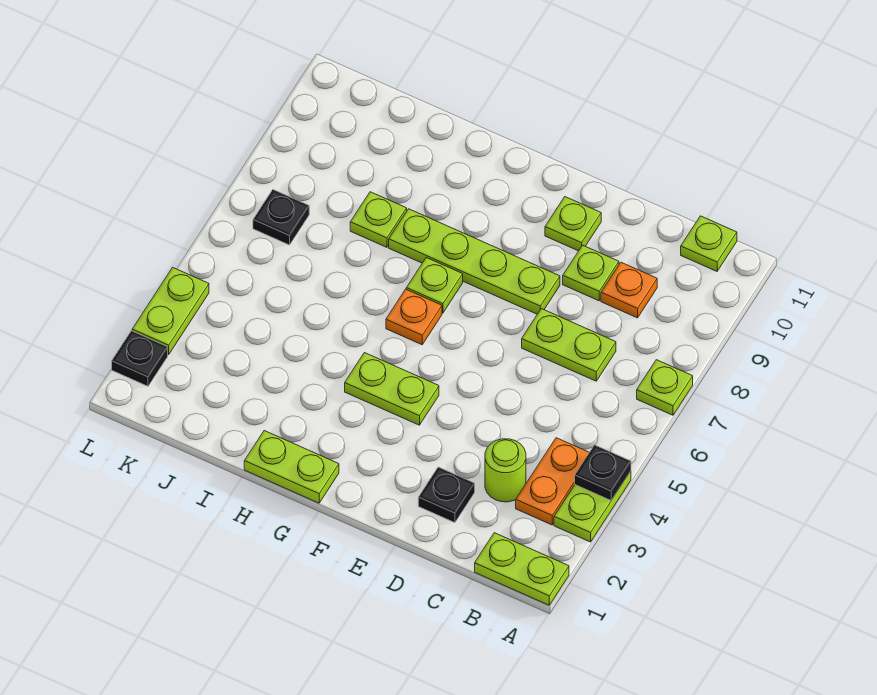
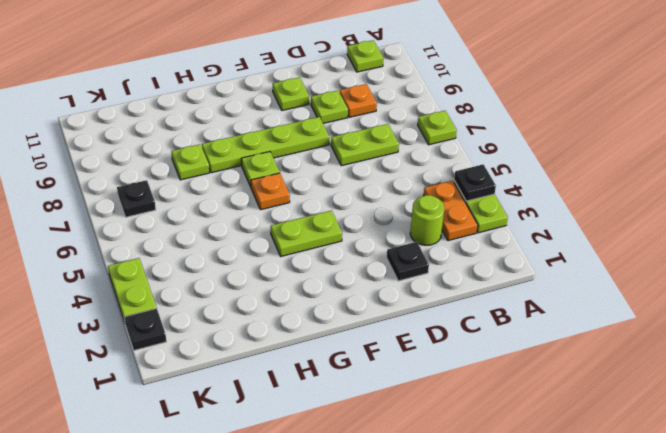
lime 1x2 plate [475,533,569,605] -> none
lime 1x2 plate [244,431,339,503] -> none

